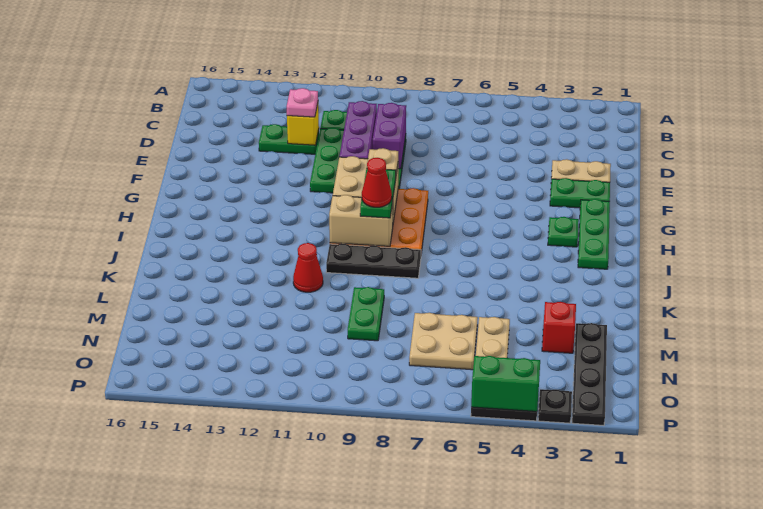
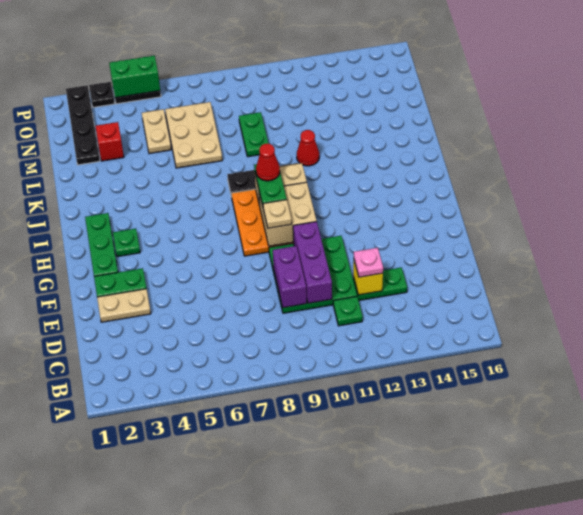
tan 2x2 plate [409,313,478,370] -> tan 2x3 plate [165,102,222,168]

